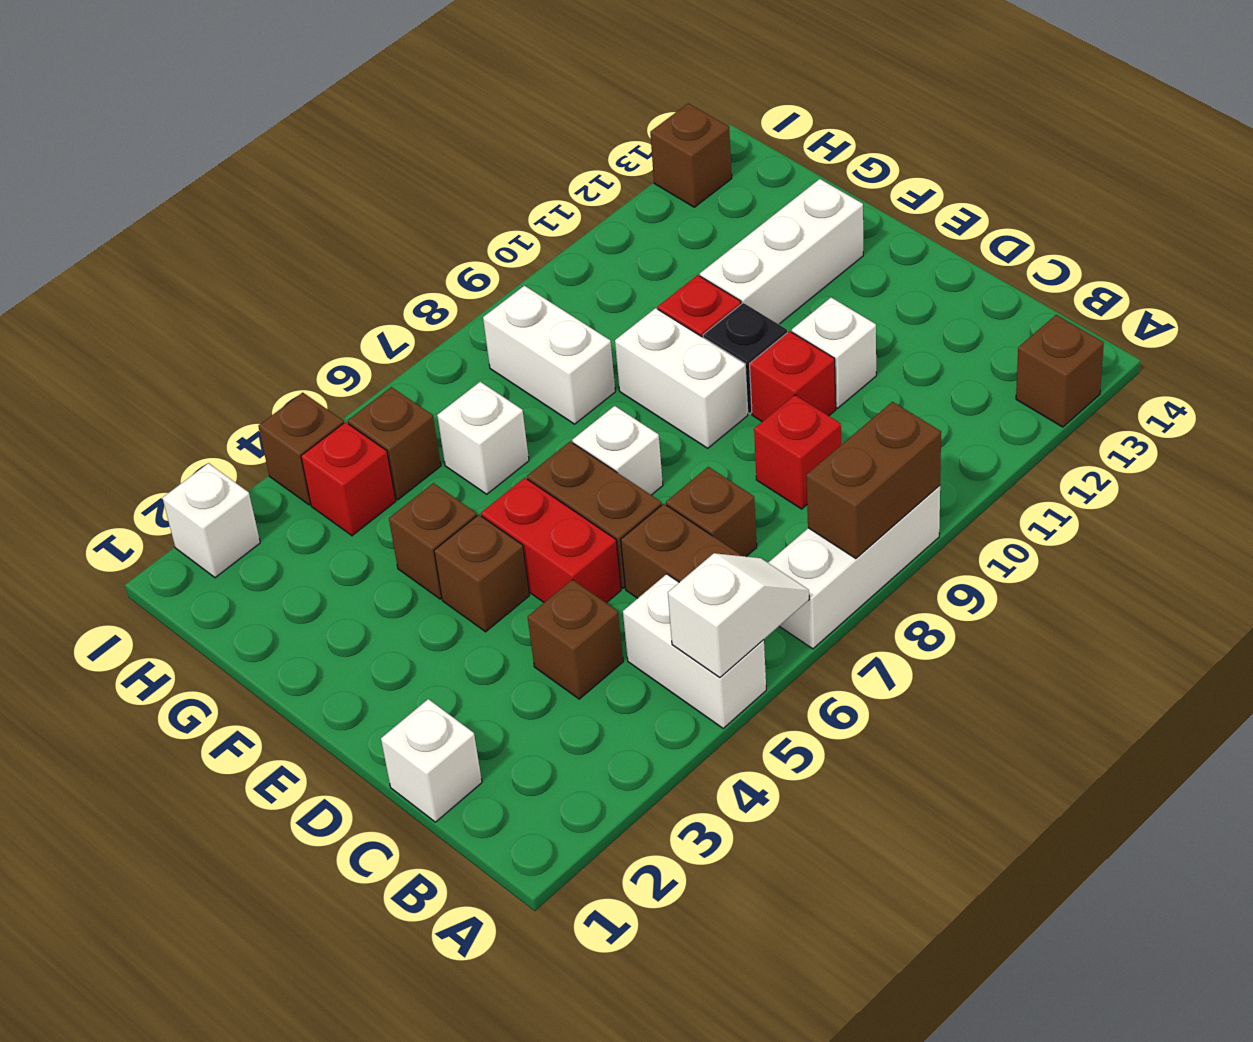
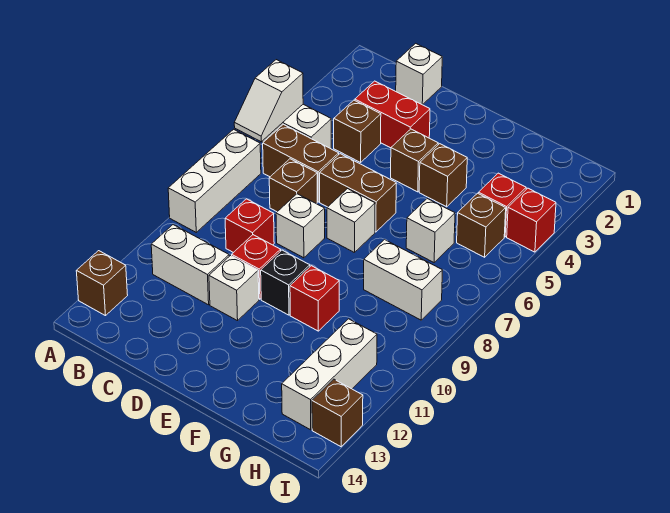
brown 1x2 brick [806,402,941,559] -> none
red 1x2 brick [481,478,621,603] -> red 1x2 brick moved to [355,81,430,148]
white 1x2 brick [615,308,748,448] -> white 1x2 brick moved to [151,225,229,305]
white 1x3 brick [700,179,863,324] -> white 1x3 brick moved to [282,319,377,430]
white 1x1 brick [163,463,260,578] -> white 1x1 brick moved to [276,194,325,258]
brown 1x1 brick [258,392,344,505] -> red 1x1 brick [507,188,556,252]

